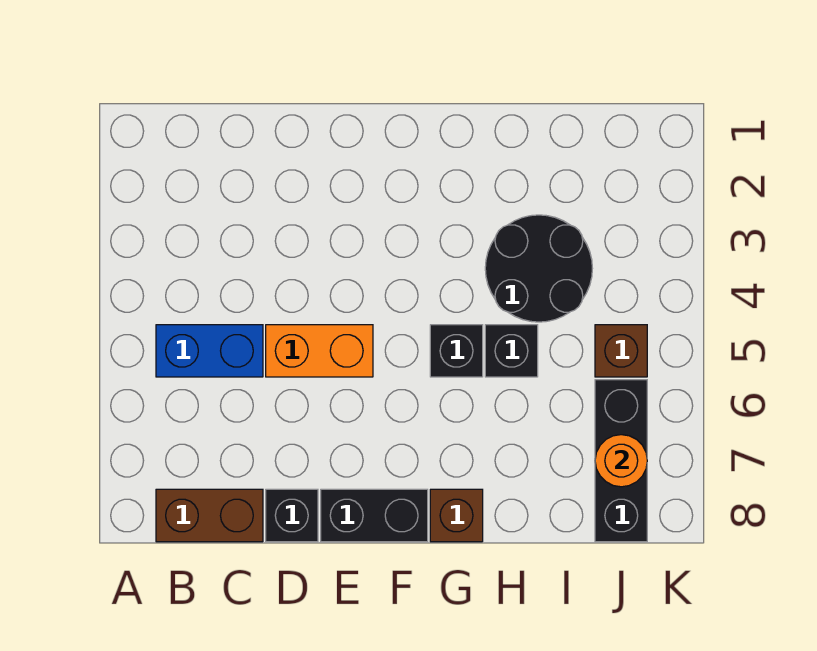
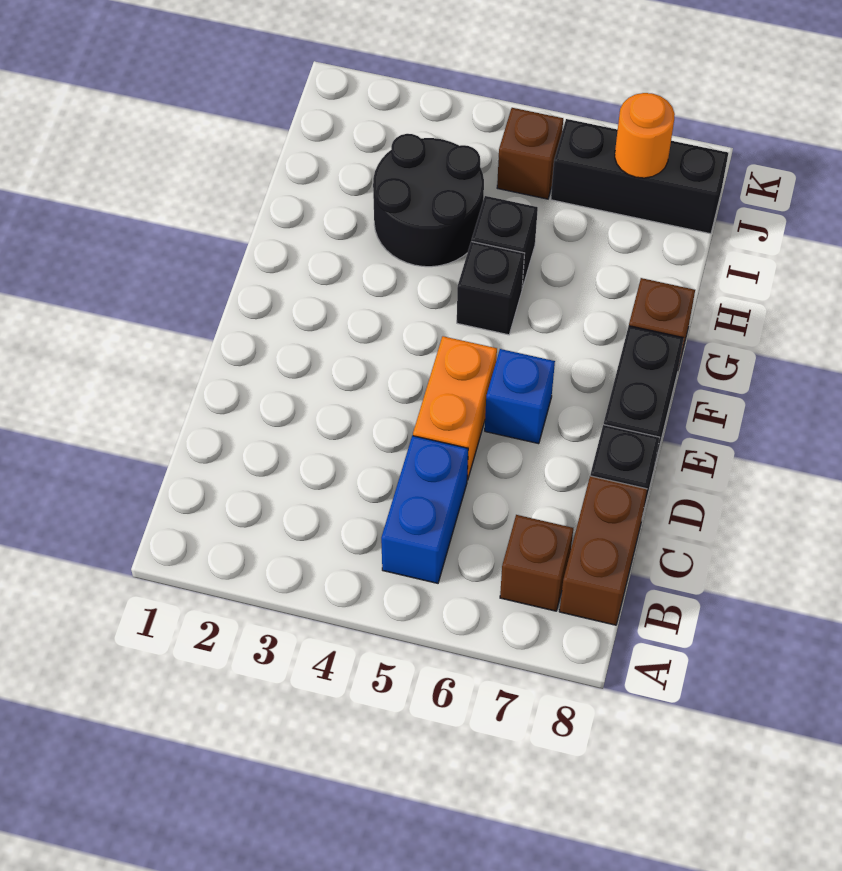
none -> brown 1x1 brick [500,515,573,611]
none -> blue 1x1 brick [485,349,555,444]

